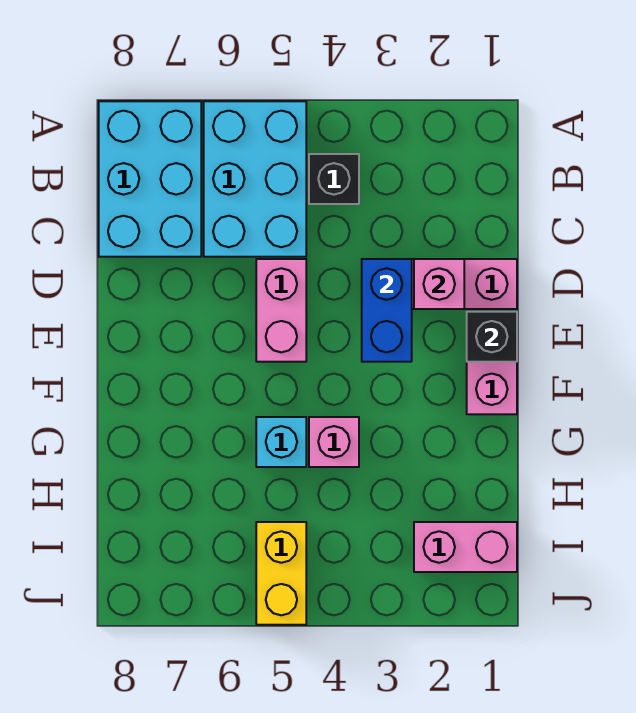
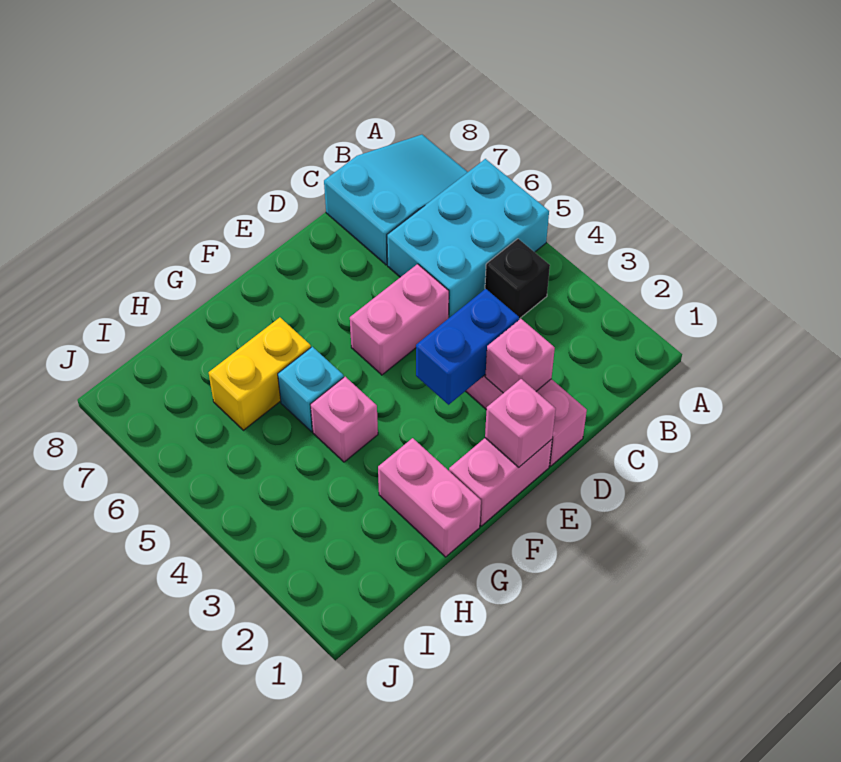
cyan 2x3 brick [99,101,201,257] -> cyan 2x3 slope [324,135,468,265]
black 1x1 brick [467,312,517,362] -> pink 1x1 brick [485,379,556,467]
pink 1x2 brick [414,522,517,572] -> pink 1x2 brick moved to [378,438,481,557]
yellow 1x2 brick [256,522,306,625] -> yellow 1x2 brick moved to [209,317,311,430]

